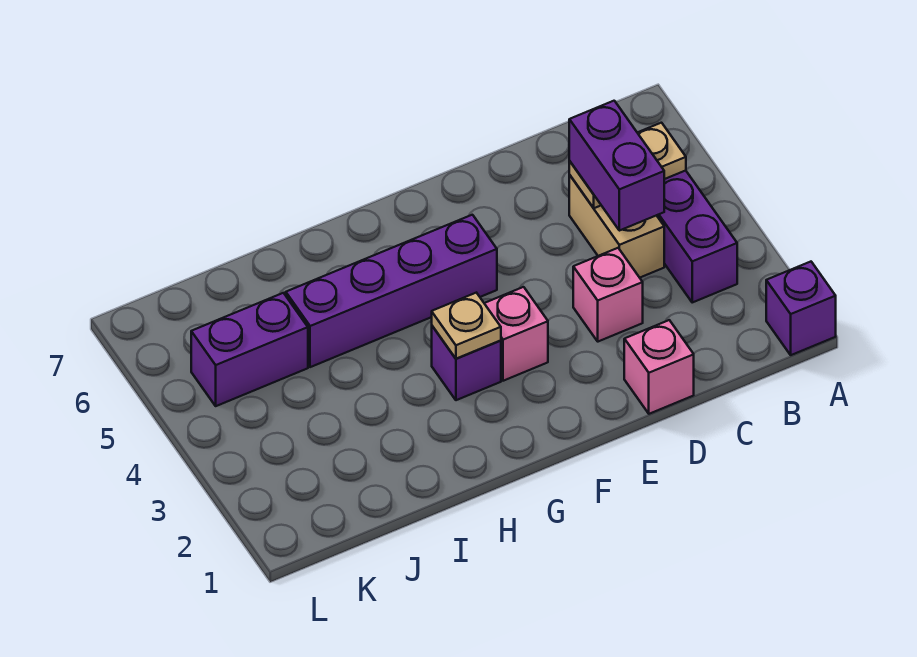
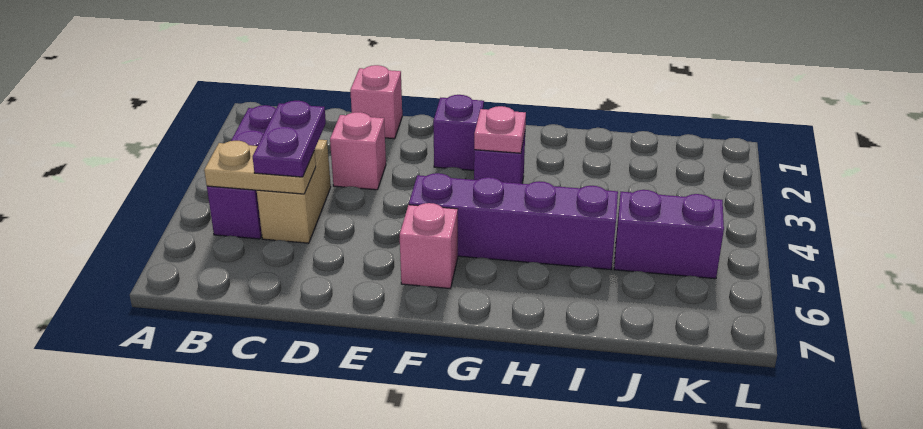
purple 1x1 brick [766,262,836,355] -> purple 1x1 brick moved to [433,95,484,170]
purple 1x2 brick [569,101,664,231] -> purple 1x2 plate [253,101,326,177]
pink 1x1 brick [484,287,548,381] -> pink 1x1 brick moved to [400,203,458,288]
tan 1x1 plate [432,293,501,359] -> pink 1x1 plate [474,106,526,153]

